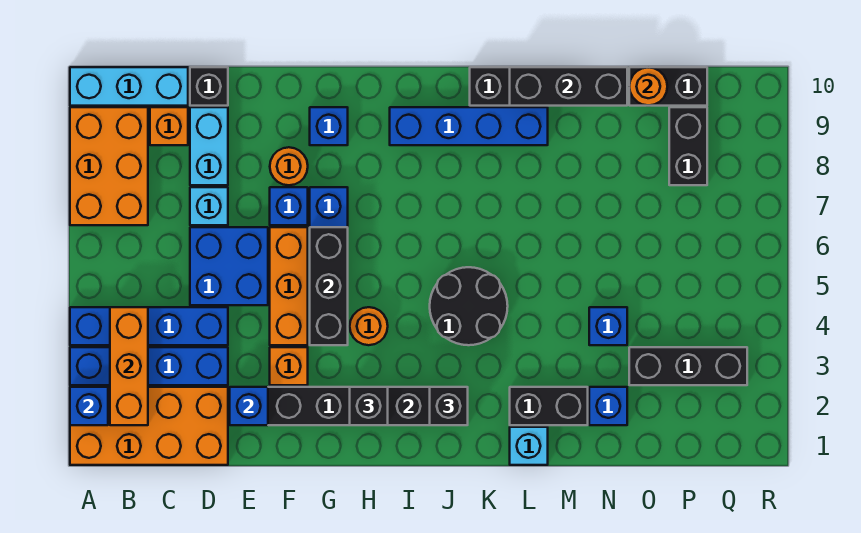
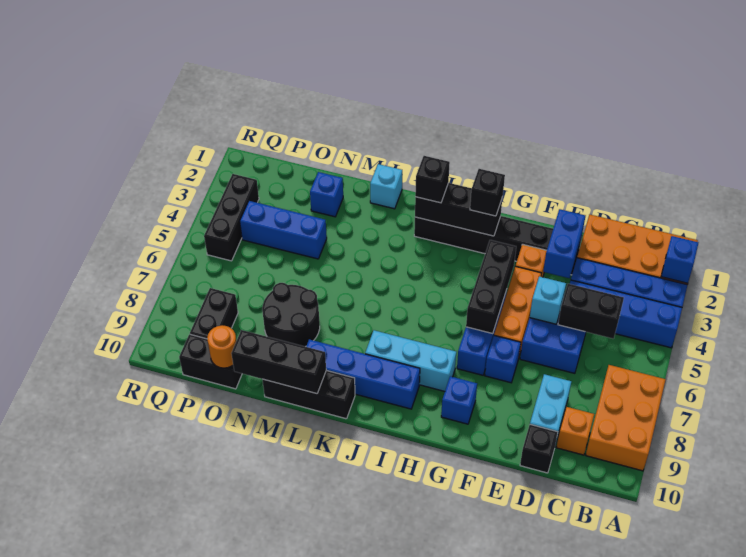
cyan 1x3 brick [70,67,188,106] -> cyan 1x3 brick moved to [365,330,456,391]
orange 1x3 brick [110,307,148,425] -> none
cyan 1x1 brick [190,187,228,225] -> cyan 1x1 brick moved to [530,277,566,324]
blue 1x1 brick [230,387,268,425] -> blue 1x2 brick [543,209,585,278]
orange 1x1 round brick [270,147,308,185] -> none
orange 1x1 round brick [350,307,388,345] -> none
black 2x2 round brick [430,267,508,345] -> black 2x2 round brick moved to [262,283,320,347]
black 1x2 brick [510,387,588,425] -> black 1x2 brick moved to [558,284,624,339]
blue 1x1 brick [589,307,627,345] -> blue 1x3 brick [240,201,327,259]
black 1x3 brick [629,347,747,385] -> black 1x3 brick turned to [204,174,259,261]

